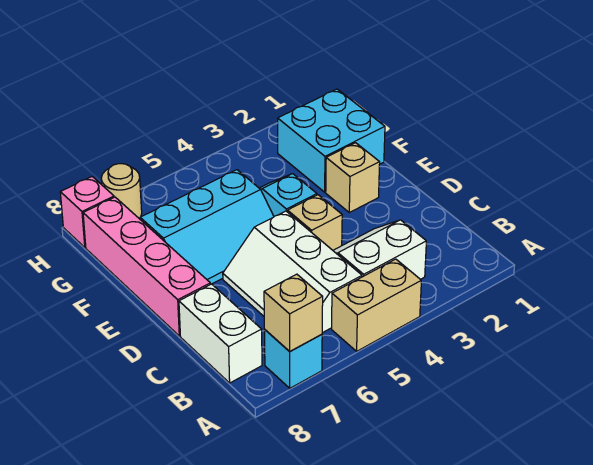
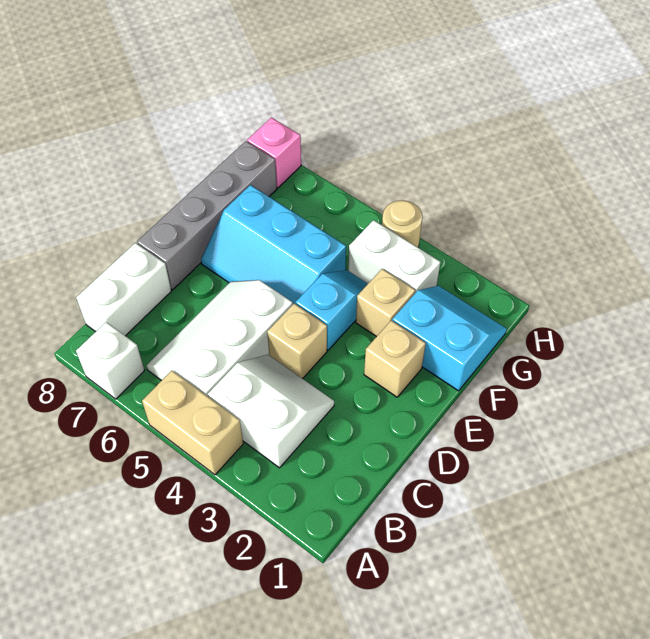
cyan 1x1 brick [265,330,322,388] -> white 1x1 brick [76,322,145,399]
tan 1x1 brick [264,274,323,351] -> tan 1x1 brick moved to [356,269,415,337]
pink 1x4 brick [83,197,210,336] -> grey 1x4 brick [137,141,277,290]
cyan 2x2 brick [278,89,385,192] -> cyan 2x2 slope [392,286,507,391]
none -> white 1x2 brick [348,220,440,293]
tan 1x1 round brick [101,164,142,219] -> tan 1x1 round brick moved to [382,200,422,247]

